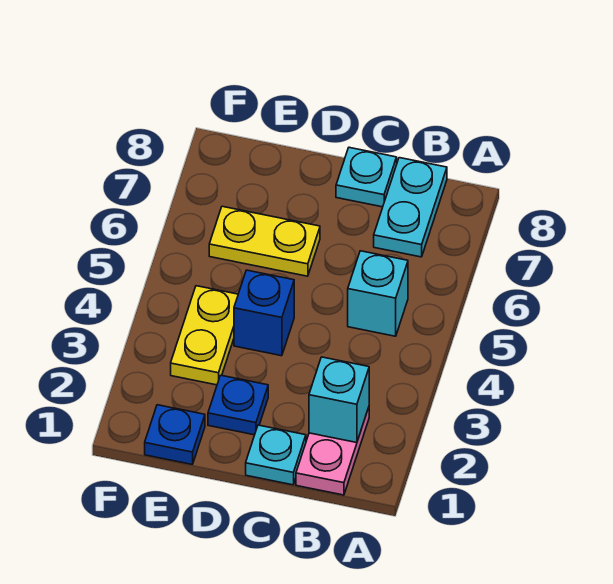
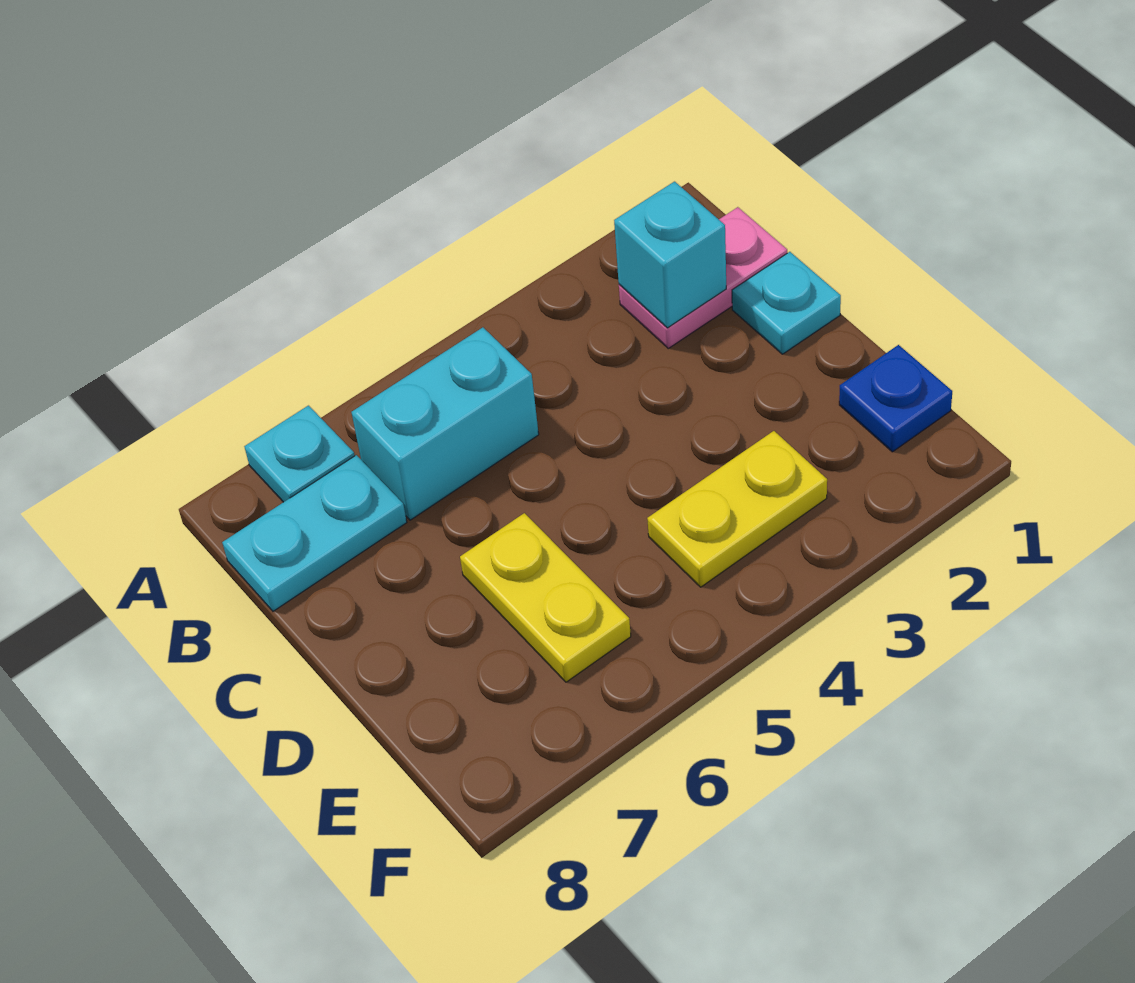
cyan 1x1 brick [348,251,408,336] -> cyan 1x2 brick [351,327,539,520]
cyan 1x1 plate [336,147,397,207] -> cyan 1x1 plate moved to [244,406,355,502]
blue 1x1 plate [208,375,268,435] -> none
blue 1x1 brick [234,270,294,356] -> none

